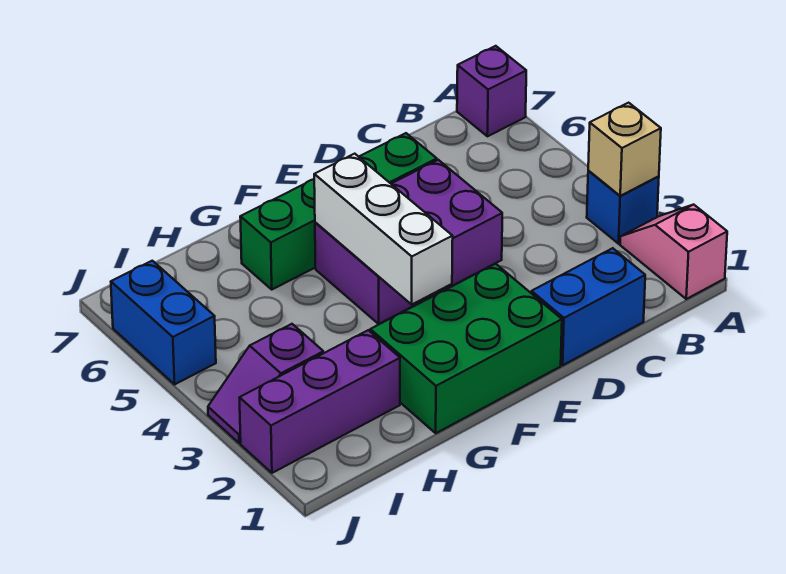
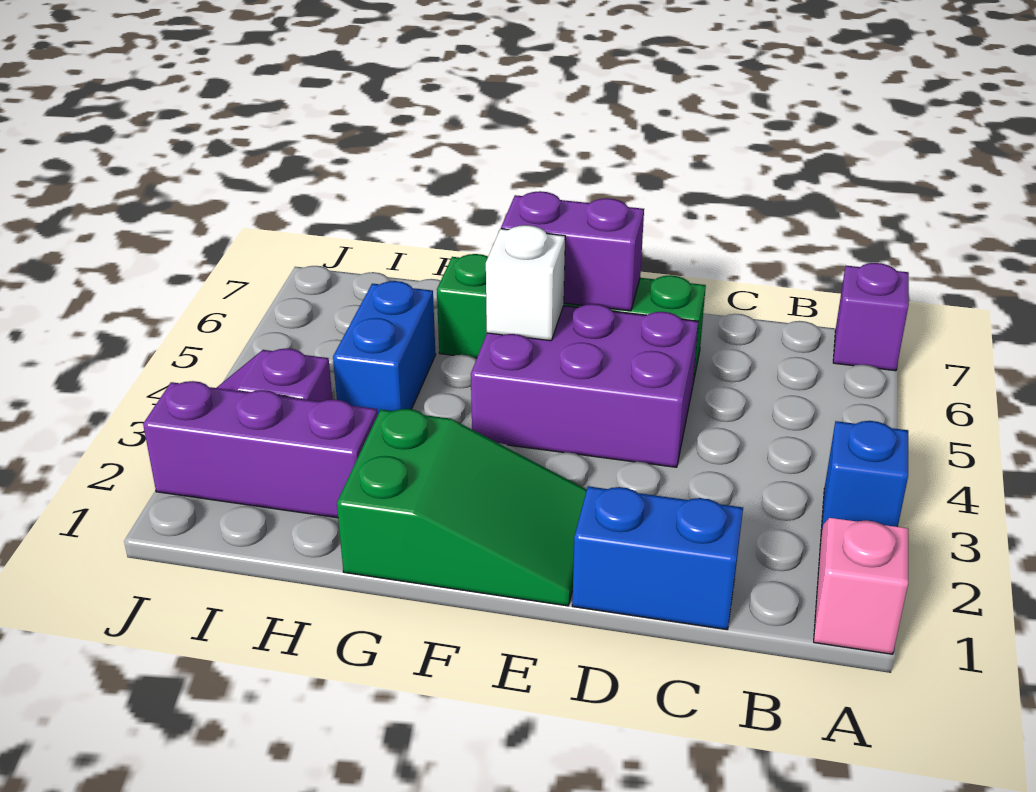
tan 1x1 brick [588,103,661,196] -> none
green 2x3 brick [370,264,562,433] -> green 2x3 slope [337,409,587,606]
none -> purple 1x2 brick [501,191,644,311]
white 1x3 brick [314,154,453,304] -> white 1x1 brick [486,225,565,341]
blue 1x2 brick [111,261,216,384] -> blue 1x2 brick moved to [333,281,436,415]

